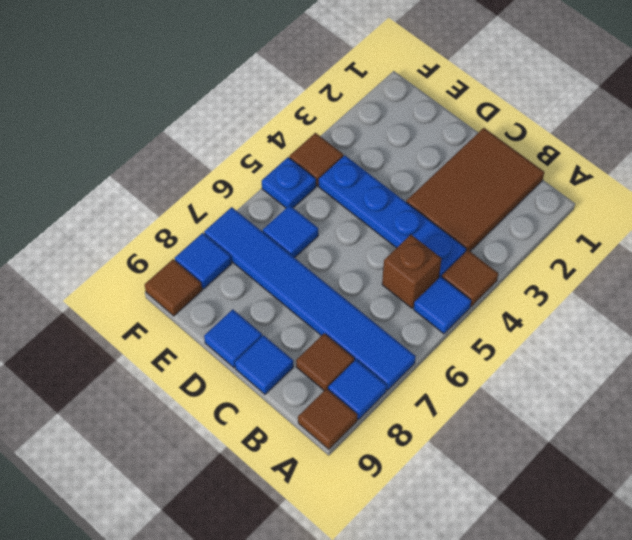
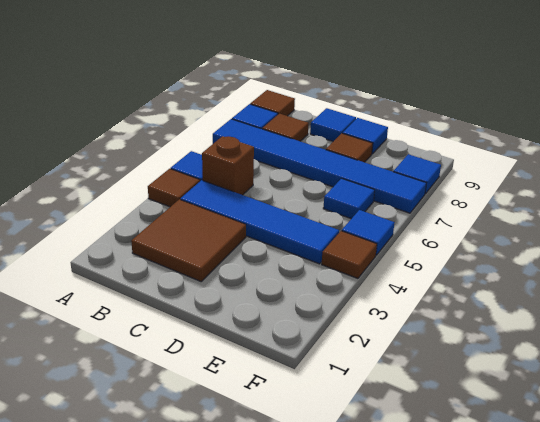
brown 2x3 tile [406,128,544,251] -> brown 2x2 tile [131,199,246,281]
blue 1x4 plate [319,155,466,277] -> blue 1x4 tile [180,180,339,264]
blue 1x1 plate [262,157,316,208] -> blue 1x1 tile [342,210,395,255]
brown 1x1 tile [145,259,202,316] -> brown 1x1 tile moved to [326,133,373,162]

